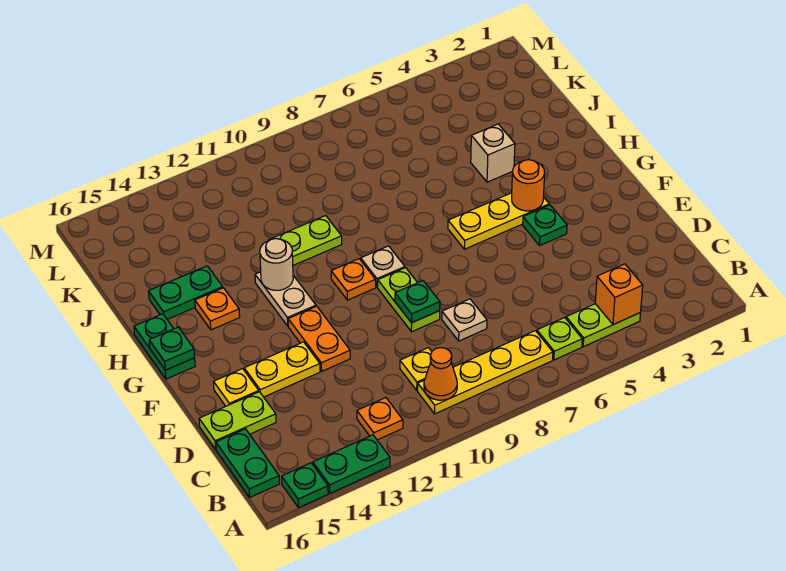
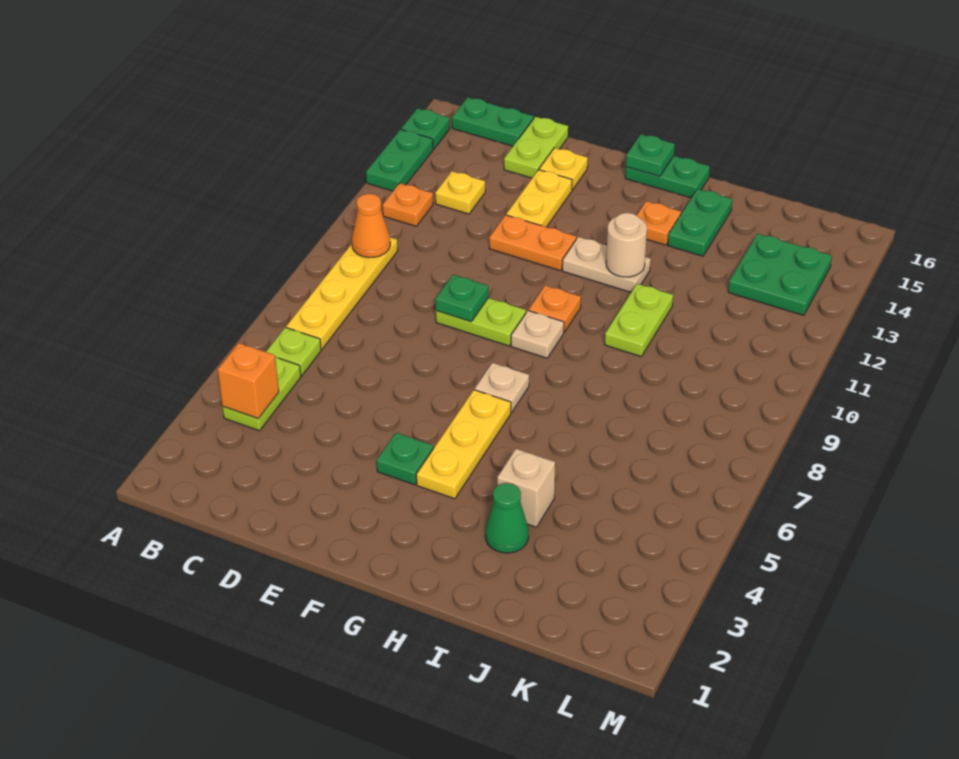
yellow 1x1 plate [400,348,432,390] -> yellow 1x1 plate moved to [435,171,485,214]
tan 1x1 plate [442,299,487,341] -> tan 1x1 plate moved to [475,363,529,412]
orange 1x1 round brick [512,160,545,211] -> none
none -> green 1x1 cone [485,483,529,553]
none -> green 2x2 plate [728,234,832,315]

